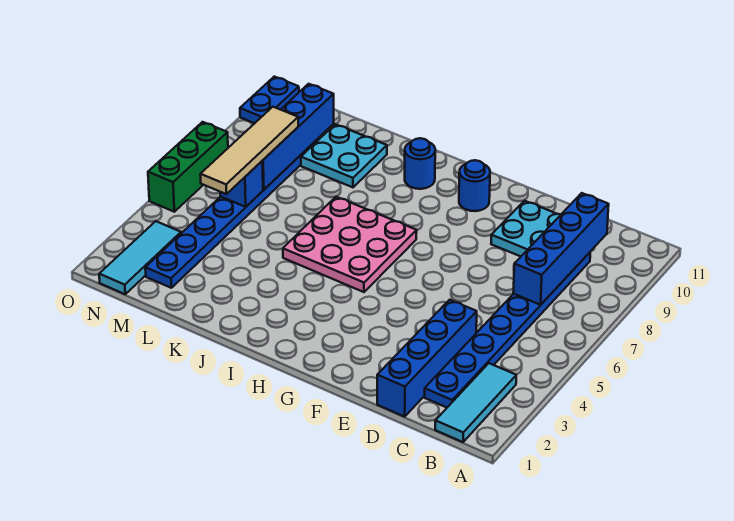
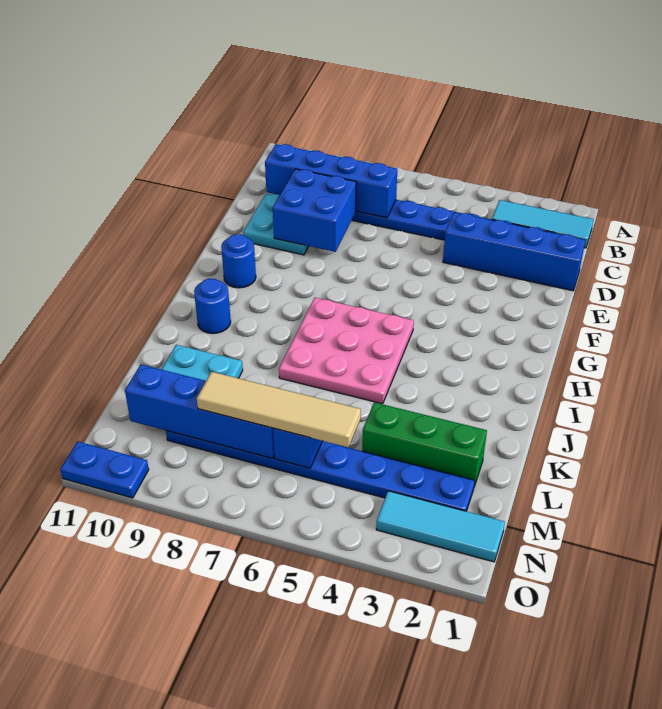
none -> blue 2x2 brick [273,169,356,252]
green 1x3 brick [148,122,228,212] -> green 1x3 brick moved to [362,402,487,486]

